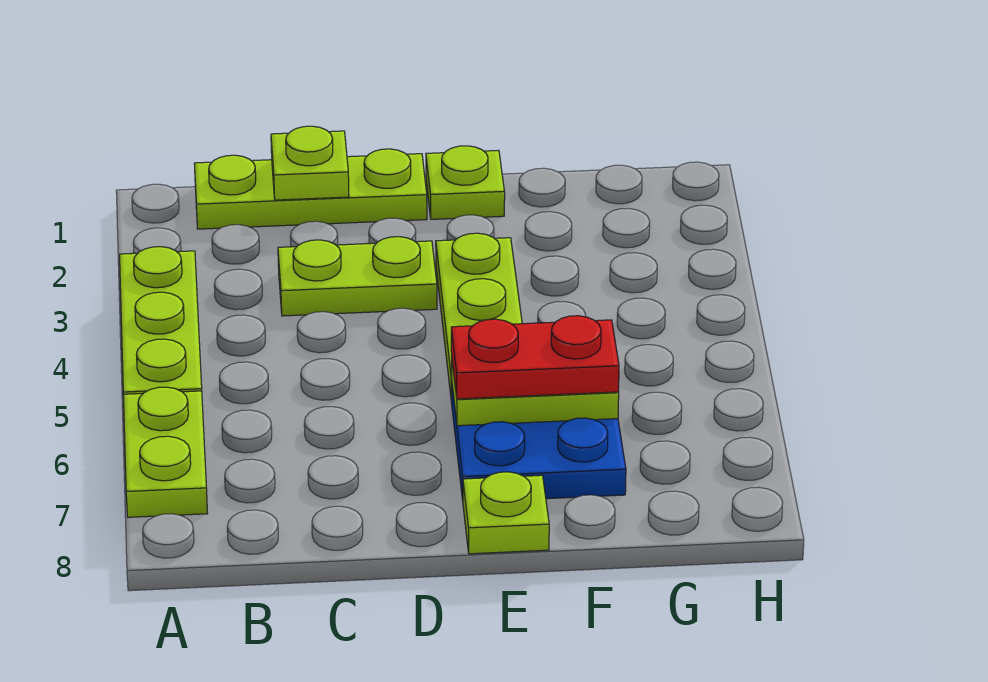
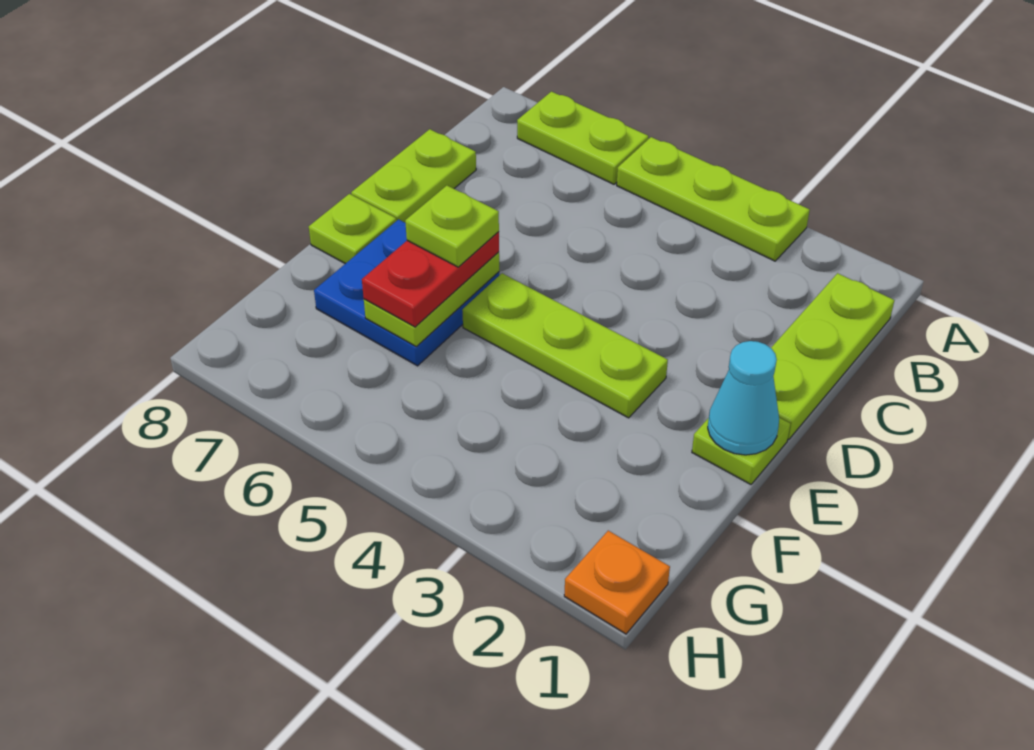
lime 1x1 plate [271,126,349,200] -> lime 1x1 plate moved to [405,186,499,267]
lime 1x2 plate [278,237,437,316] -> lime 1x2 plate moved to [351,129,476,223]
none -> cyan 1x1 cone [708,341,779,455]
none -> orange 1x1 plate [564,531,670,634]

